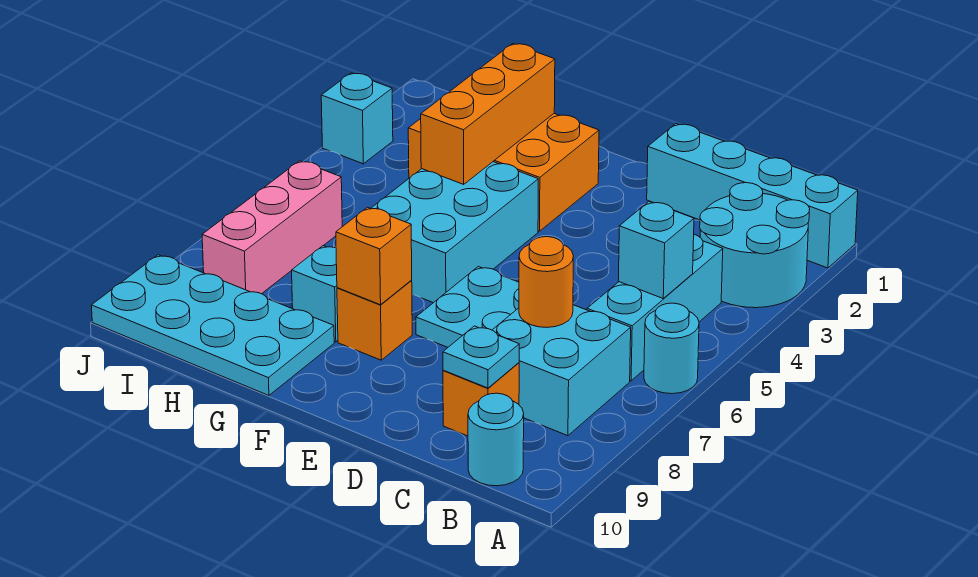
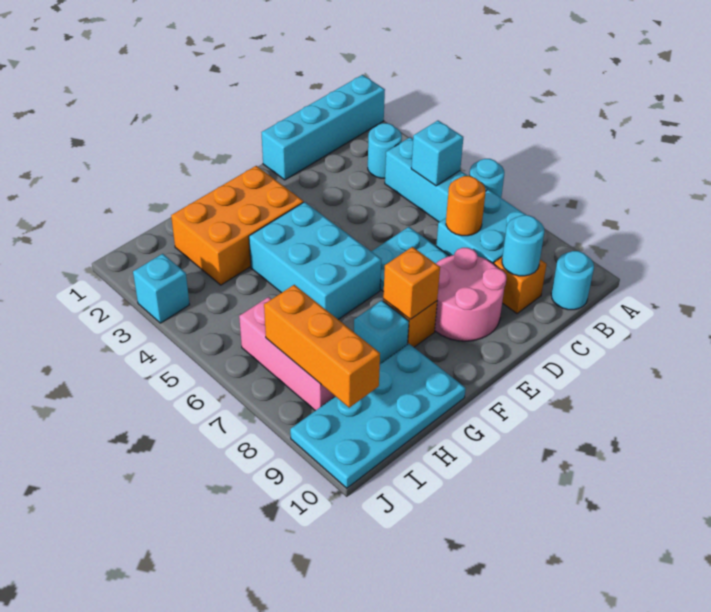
cyan 2x2 round brick [700,183,810,308] -> cyan 1x1 round brick [368,123,402,178]
cyan 1x1 plate [443,326,519,388] -> cyan 1x1 round brick [502,215,544,276]
none -> pink 2x2 round brick [435,248,506,341]
orange 1x3 brick [421,44,555,184] -> orange 1x3 brick moved to [264,285,380,408]

